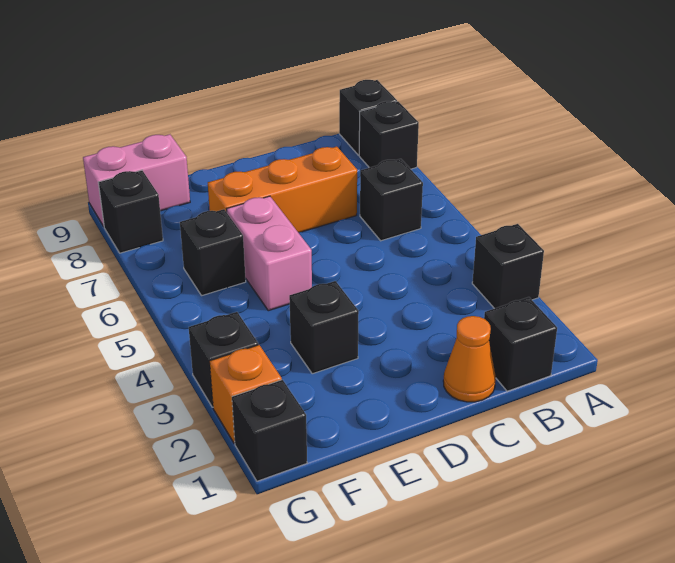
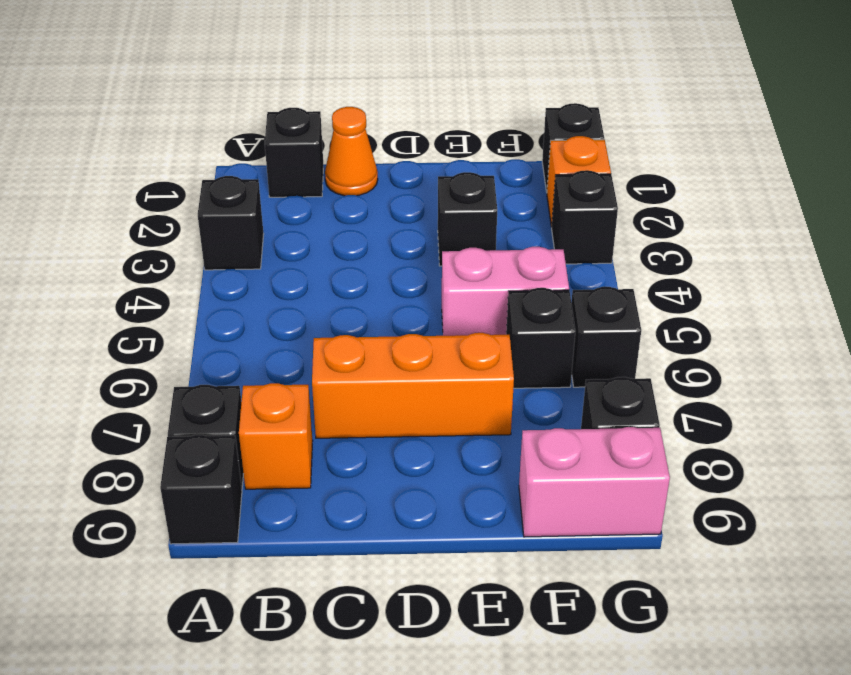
black 1x1 brick [360,159,423,241] -> black 1x1 brick moved to [571,287,641,387]
none -> orange 1x1 brick [239,383,313,489]
pink 1x2 brick [227,196,312,311] -> pink 1x2 brick turned to [442,247,569,336]

